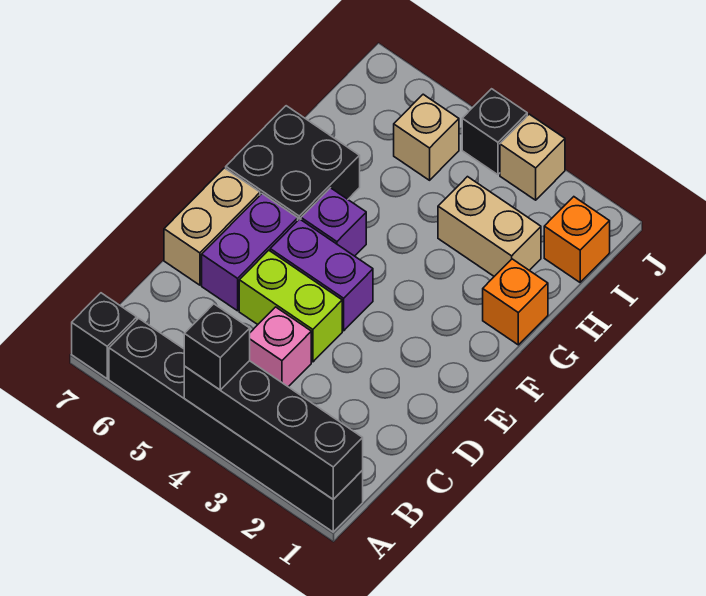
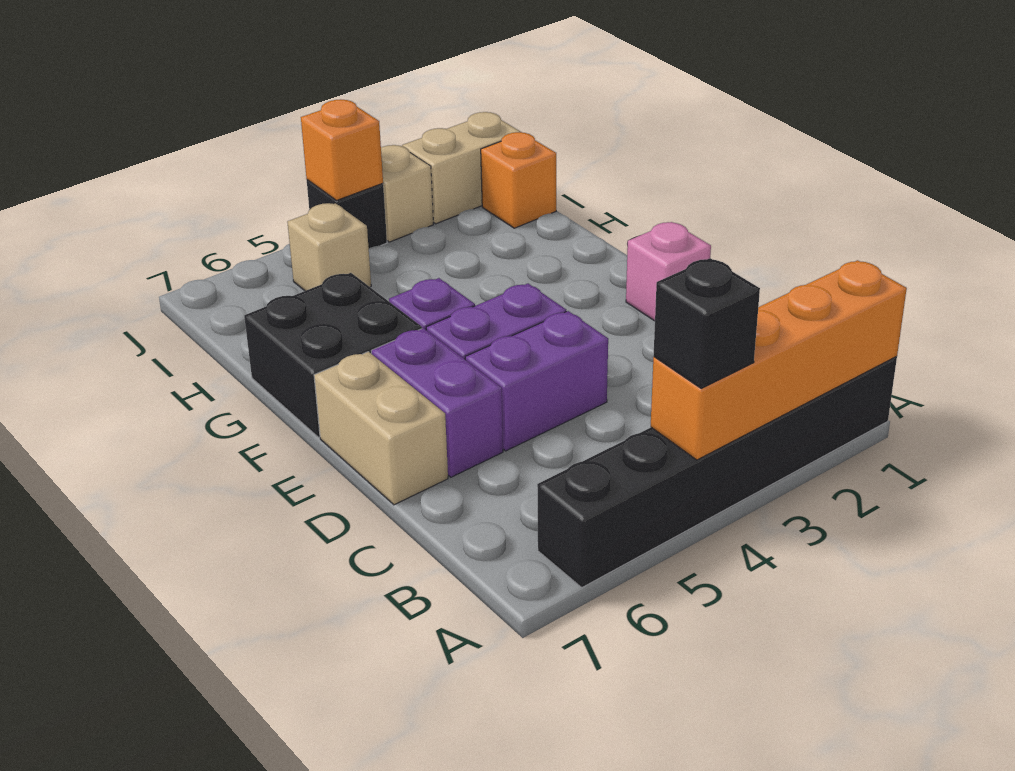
black 1x4 brick [184,361,363,499] -> orange 1x4 brick [651,260,907,460]
black 1x1 brick [72,293,137,379] -> none
pink 1x1 brick [250,307,311,387] -> pink 1x1 brick moved to [626,222,711,321]
lime 1x2 brick [239,250,342,362] -> purple 1x2 brick [465,311,608,451]
orange 1x1 brick [483,259,548,345] -> orange 1x1 brick moved to [301,100,383,200]
tan 1x2 brick [438,177,541,276] -> tan 1x2 brick moved to [402,112,521,224]

